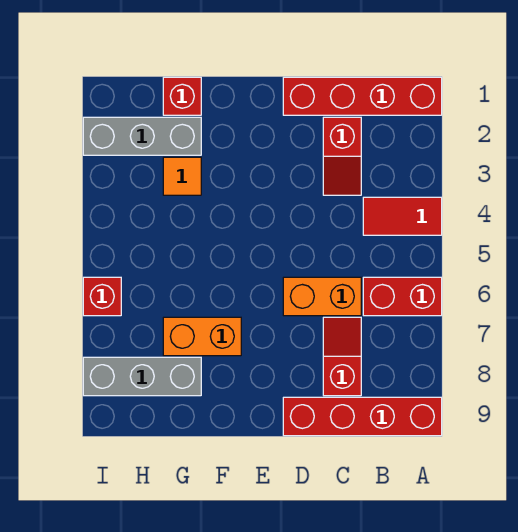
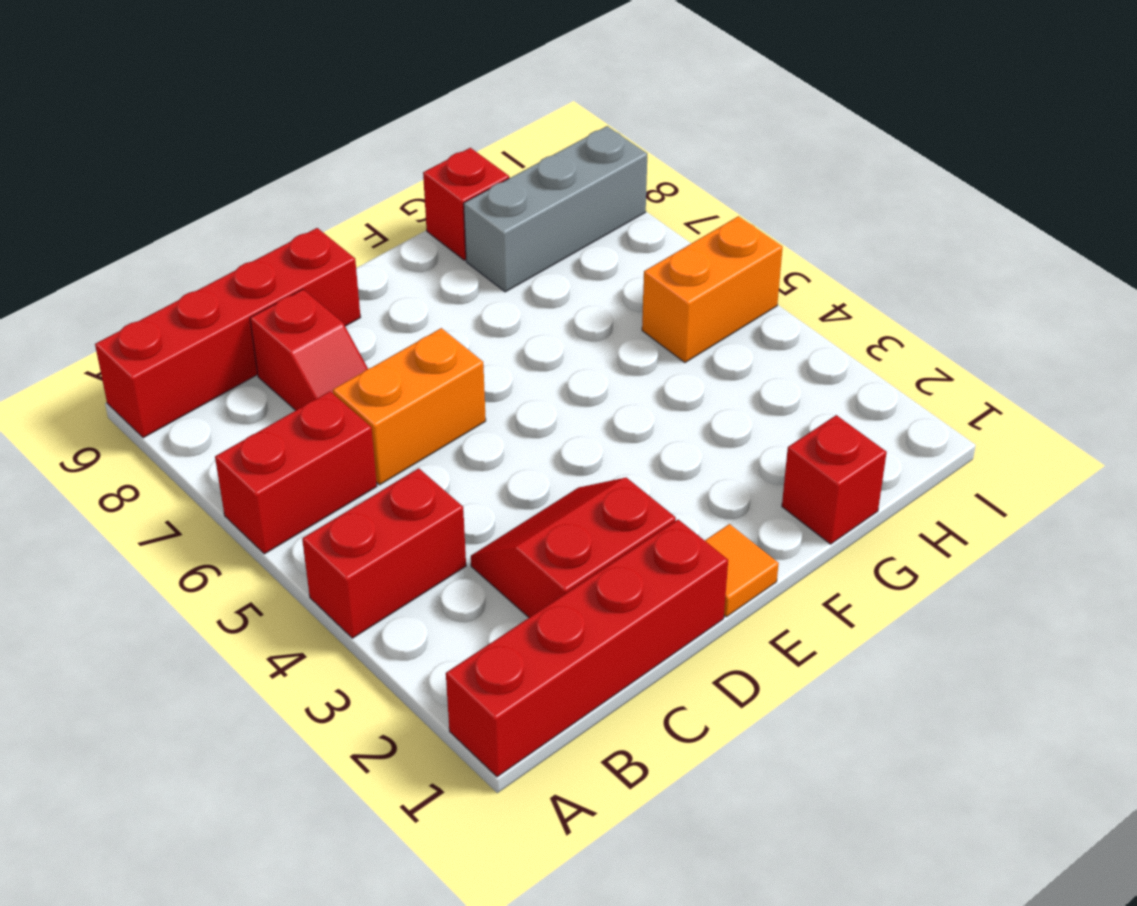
red 1x2 tile [363,197,442,235] -> red 1x2 brick [302,468,466,638]
red 1x2 slope [323,117,361,195] -> red 2x2 slope [471,478,676,618]
orange 1x2 brick [163,317,241,356] -> orange 1x2 brick moved to [642,216,783,363]
grey 1x3 brick [83,117,201,155] -> none
orange 1x1 tile [163,157,201,195] -> orange 1x1 tile moved to [705,524,779,617]
red 1x1 brick [83,277,121,316] -> red 1x1 brick moved to [423,148,509,260]

